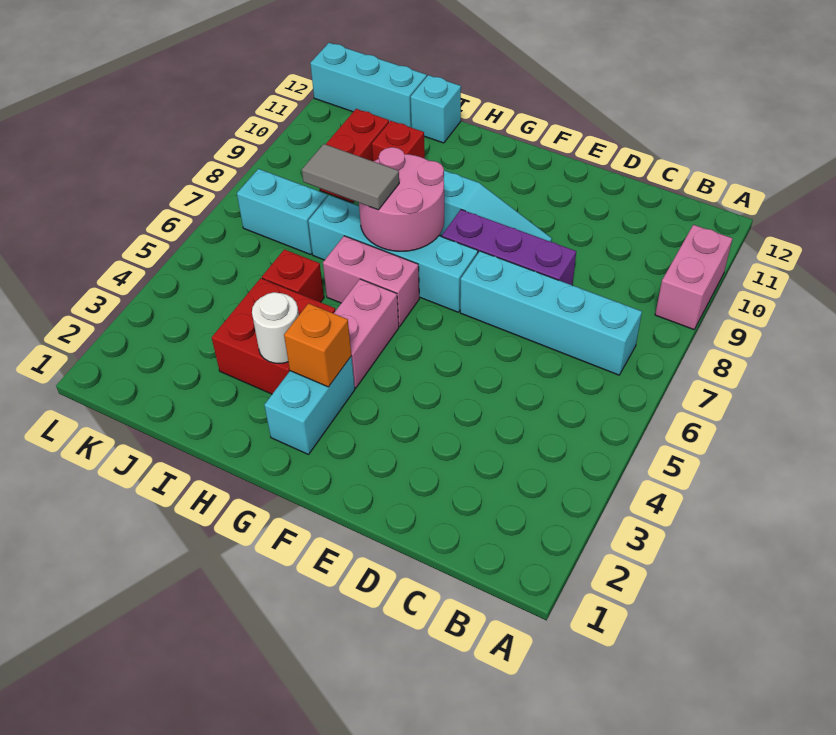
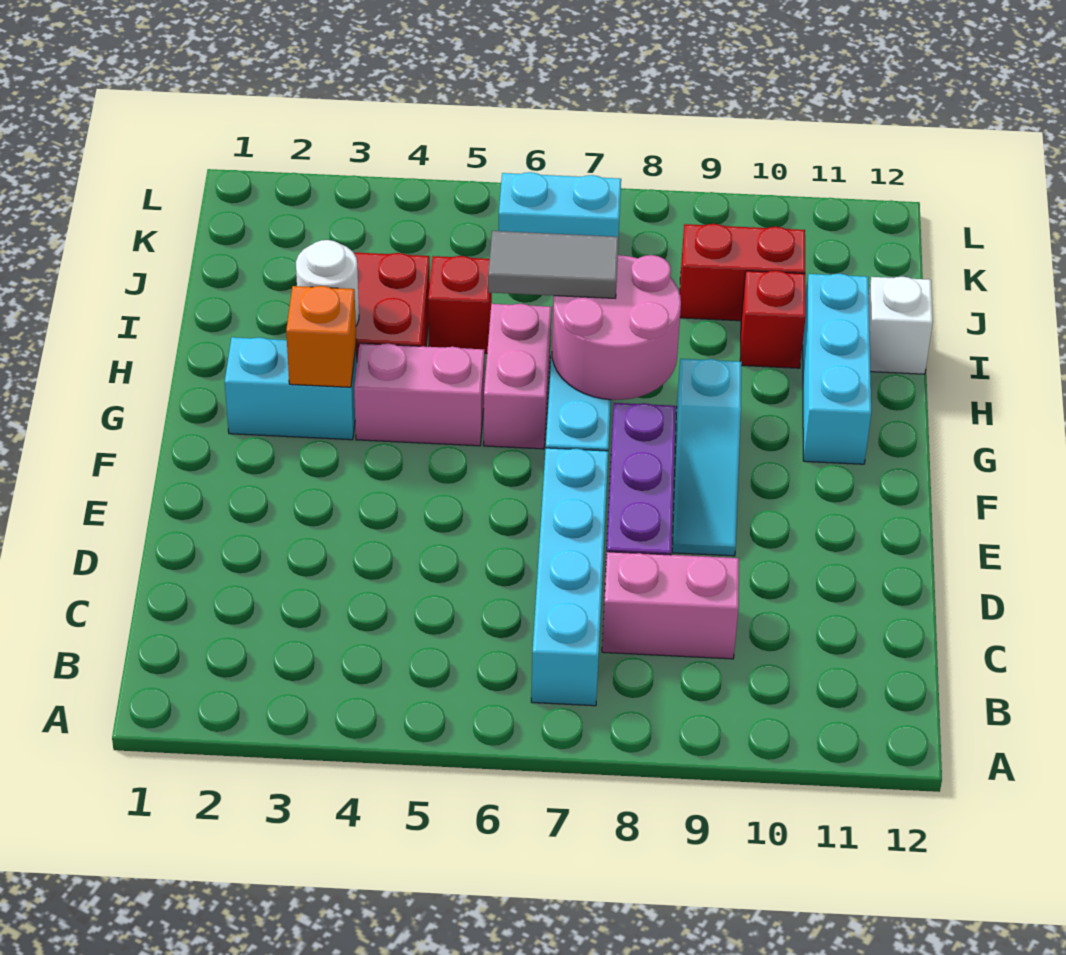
pink 1x2 brick [655,225,733,329] -> pink 1x2 brick moved to [602,552,739,659]
grey 1x2 tile [302,144,399,210] -> grey 1x2 tile turned to [488,231,619,298]
cyan 1x1 brick [411,75,461,143] -> white 1x1 brick [869,277,933,374]
cyan 1x2 brick [237,169,328,255] -> cyan 1x2 brick turned to [499,172,621,237]
cyan 1x3 brick [310,43,427,128] -> cyan 1x3 brick moved to [803,274,871,464]

